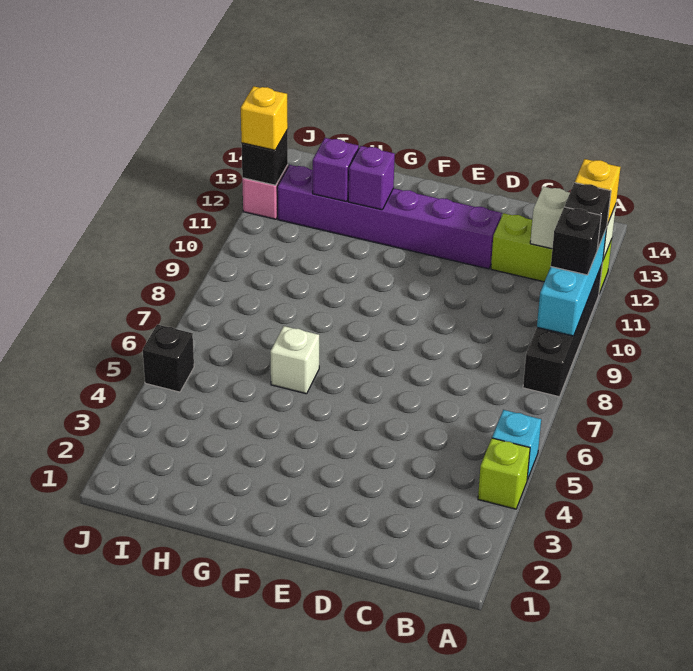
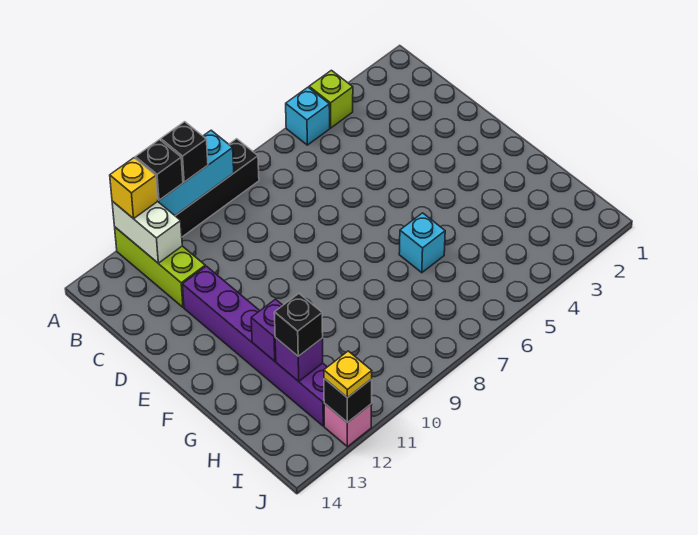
white 1x1 brick [270,326,319,394] -> cyan 1x1 brick [399,213,445,273]
black 1x1 brick [143,324,194,392] -> black 1x1 brick moved to [274,294,323,356]
yellow 1x1 brick [241,86,288,150] -> yellow 1x1 plate [324,351,372,398]

